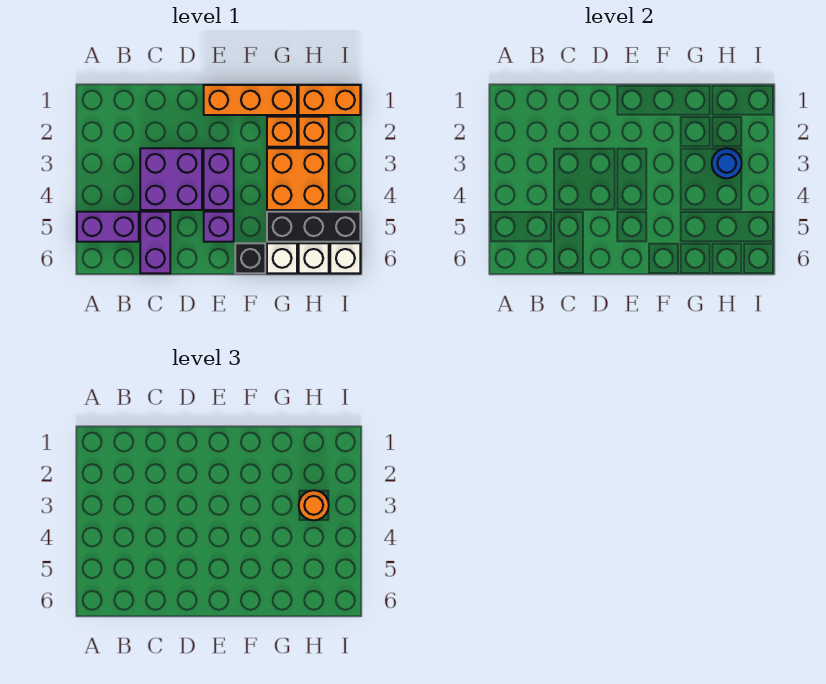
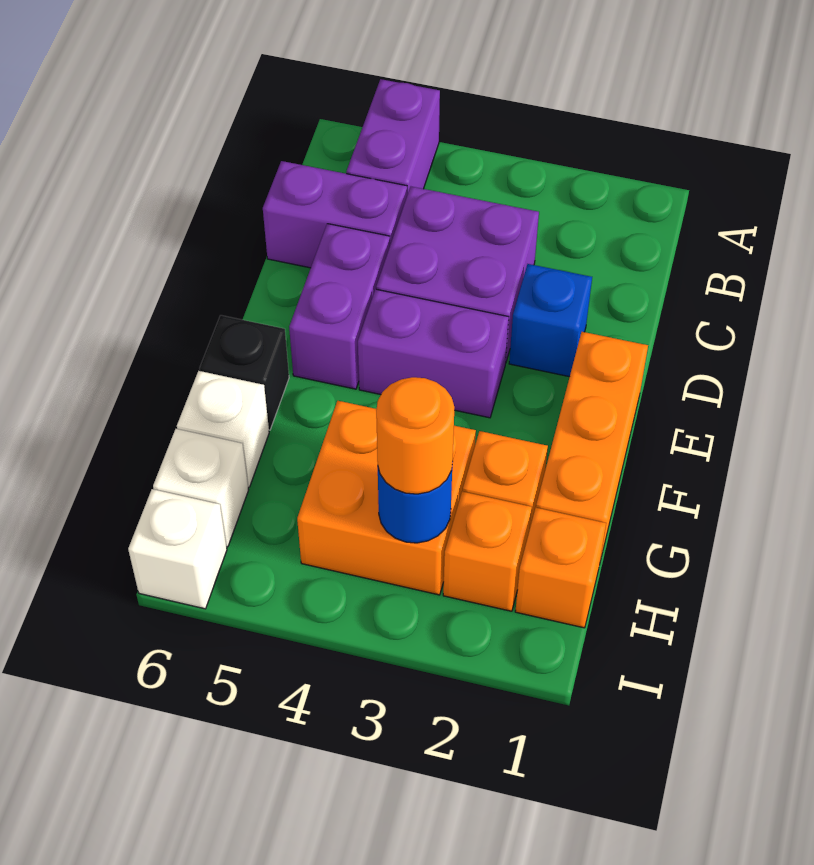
none -> blue 1x1 brick [509,264,592,377]
purple 1x1 brick [204,212,234,242] -> purple 1x2 brick [289,224,390,389]
black 1x3 brick [267,212,360,242] -> none
orange 1x2 brick [299,85,360,115] -> orange 1x1 brick [515,508,606,628]

